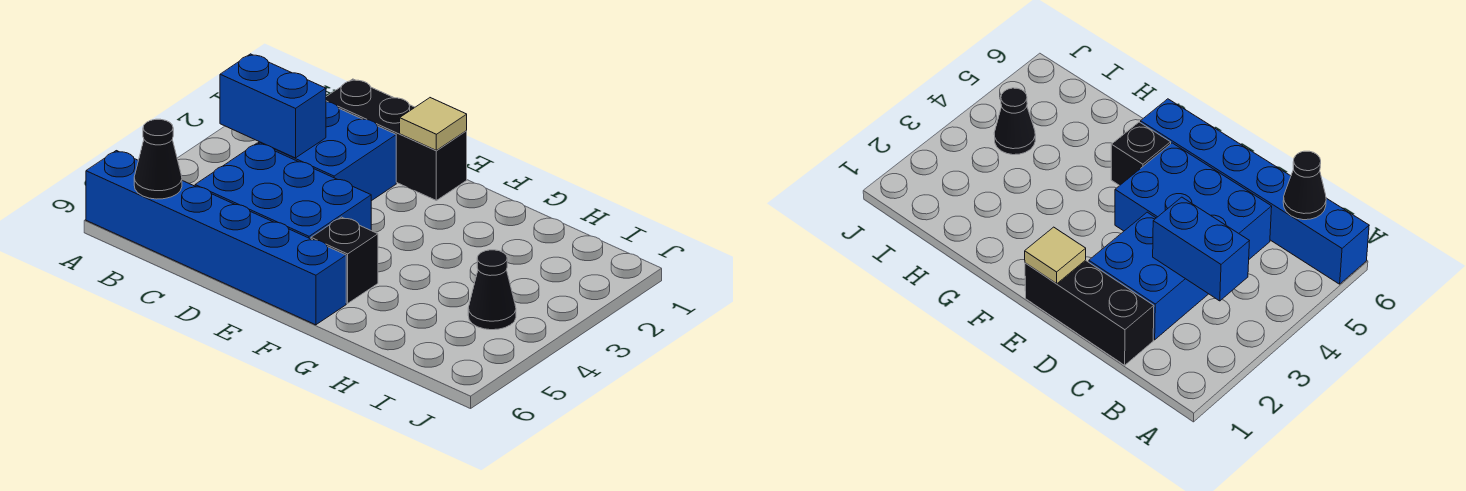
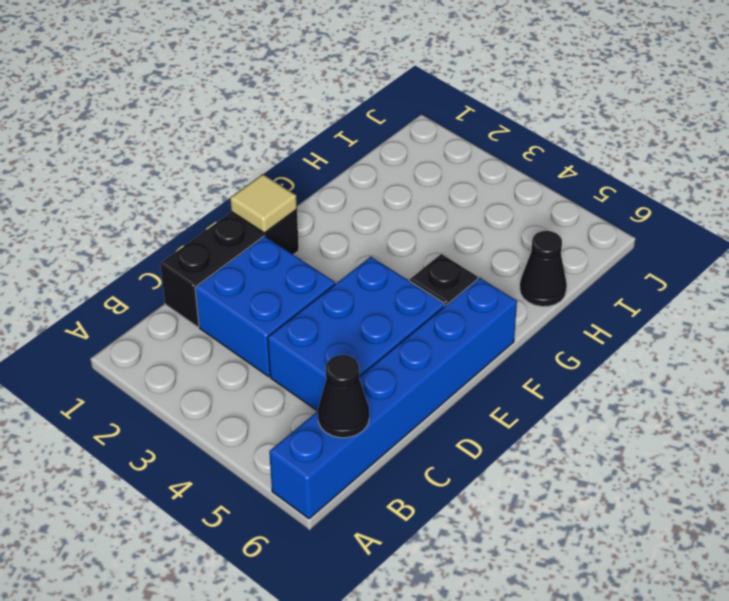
blue 1x2 brick [220,54,326,158] -> none
black 1x1 cone [468,250,516,330] -> black 1x1 cone moved to [520,231,567,307]

